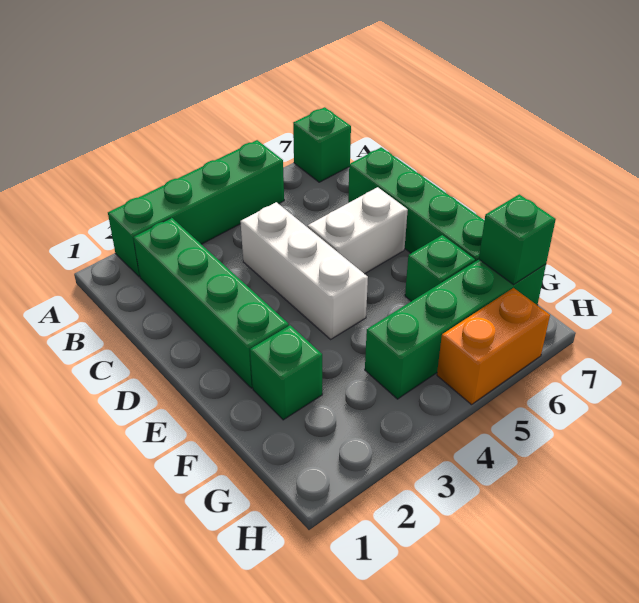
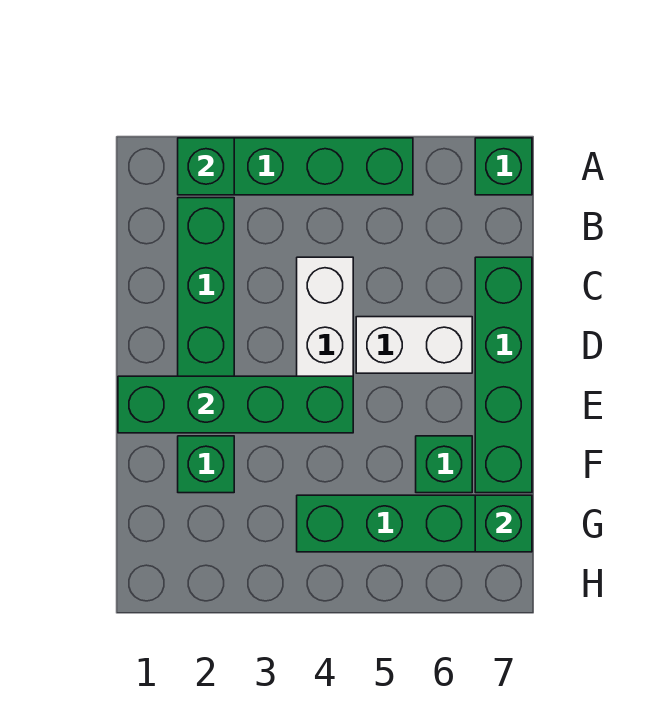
none -> green 1x1 brick [178,138,234,195]
none -> green 1x4 brick [118,376,353,433]
orange 1x2 brick [437,288,550,405] -> none

